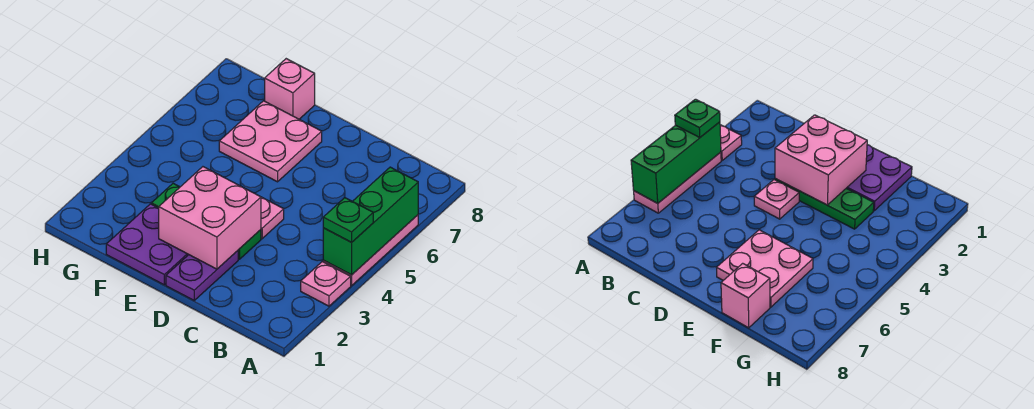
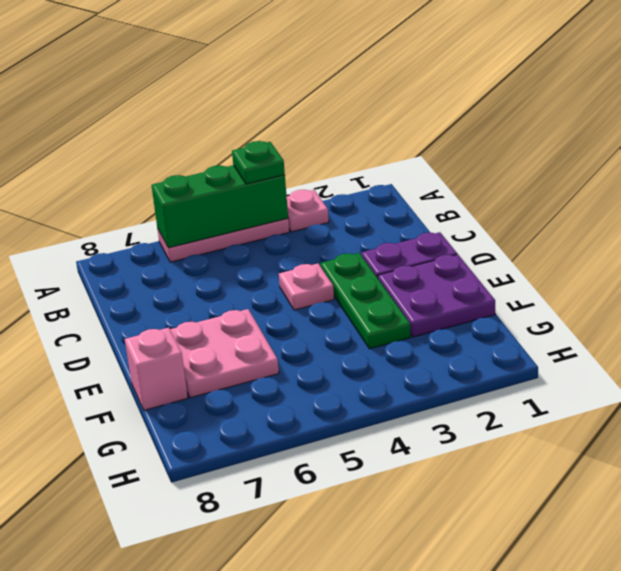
pink 2x2 brick [159,167,261,269] -> none

